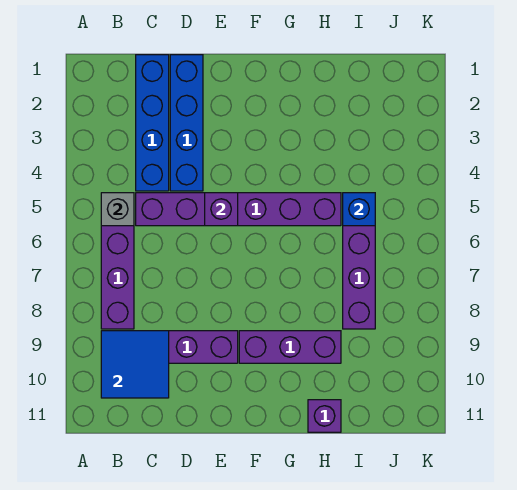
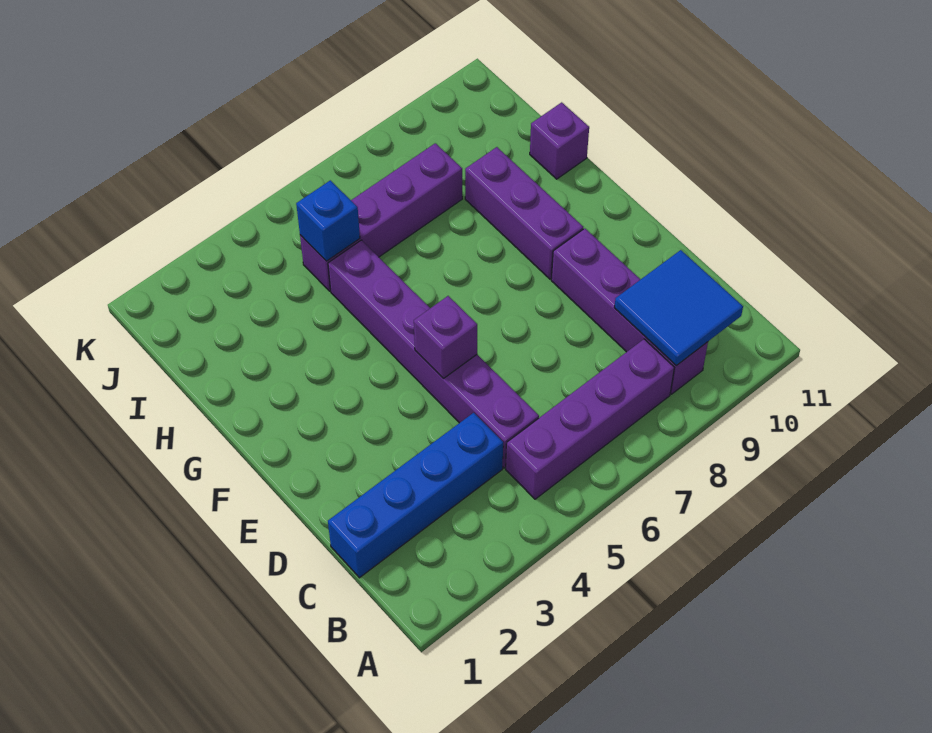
grey 1x1 brick [101,193,134,226] -> none
blue 1x4 brick [170,55,203,191] -> none

